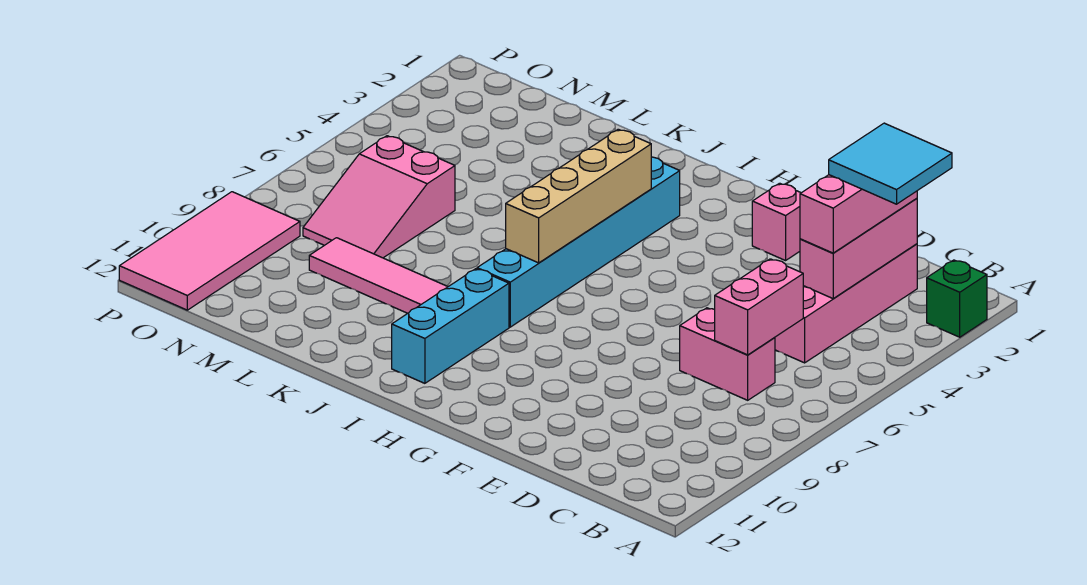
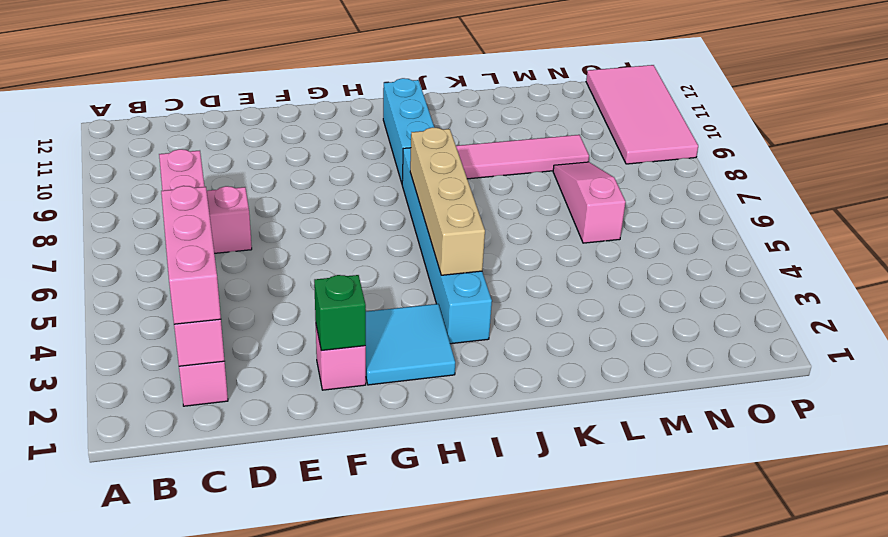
green 1x1 brick [927,260,987,337] -> green 1x1 brick moved to [314,275,366,350]
cyan 2x2 tile [829,123,952,204] -> cyan 2x2 tile moved to [366,304,455,385]
pink 2x3 slope [303,136,455,258] -> pink 1x3 slope [553,162,626,243]

